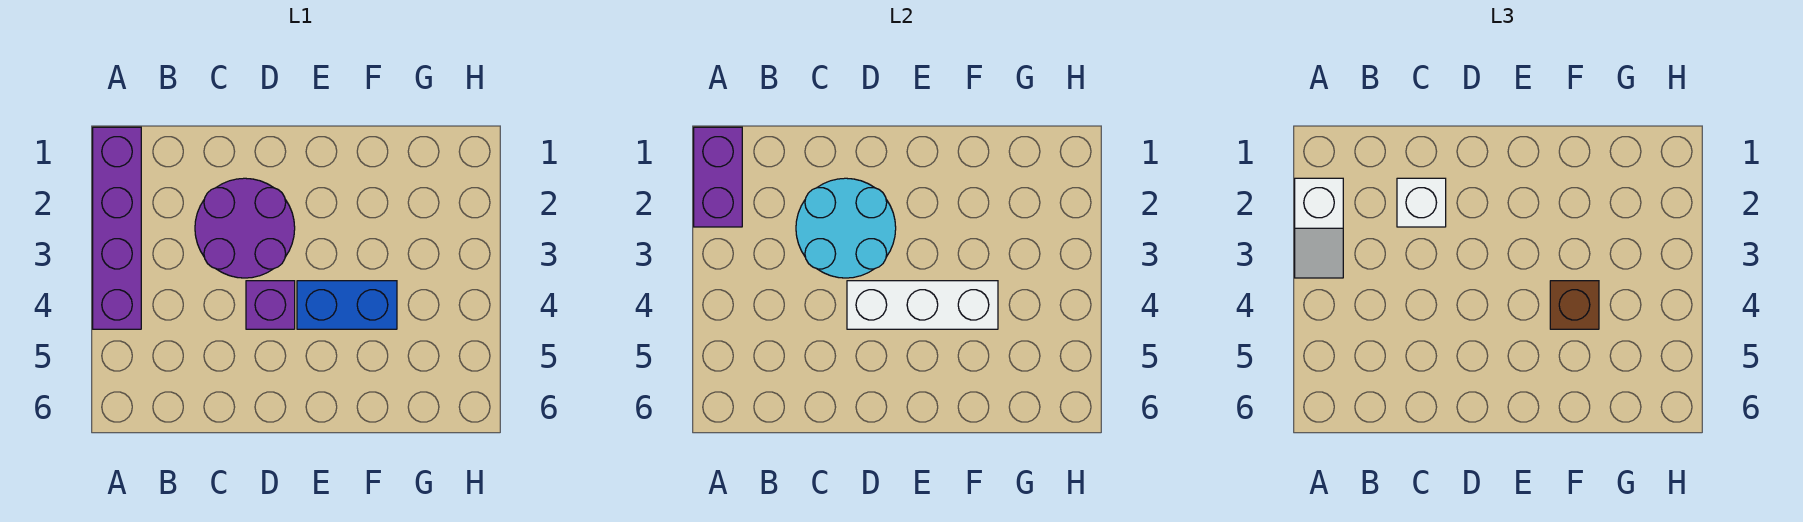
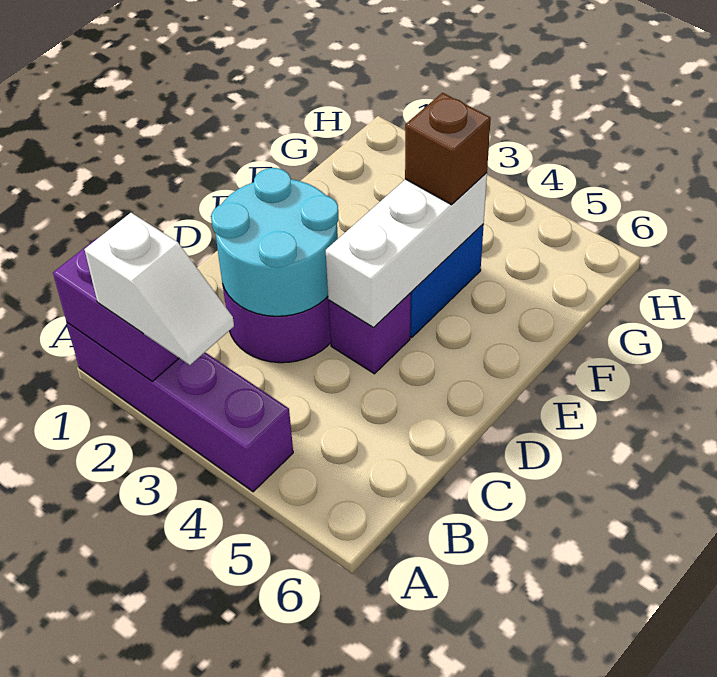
white 1x1 brick [1397,178,1446,227] -> none

